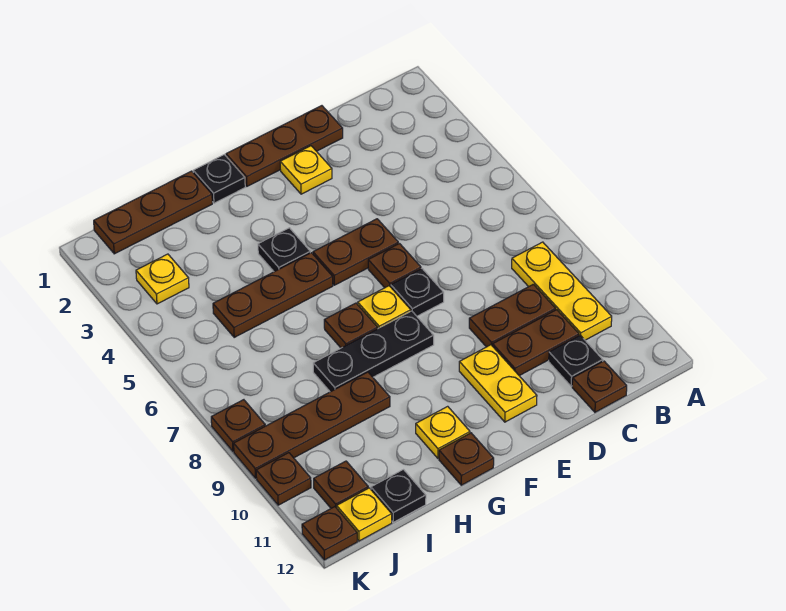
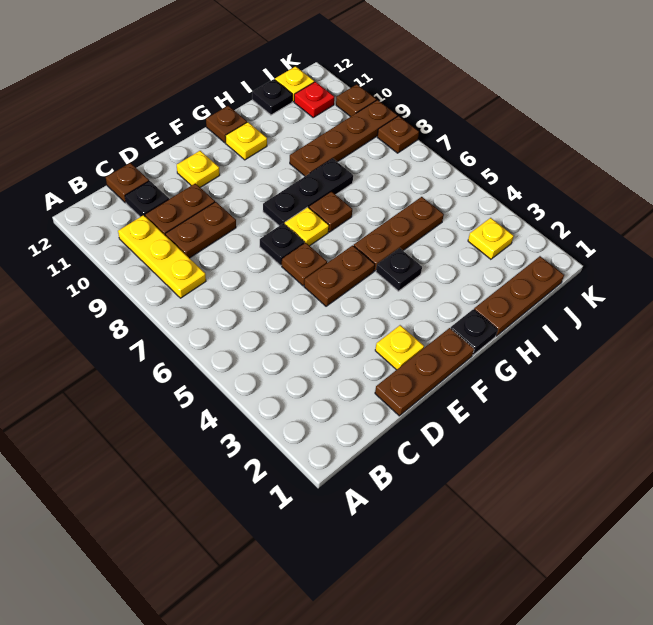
yellow 1x2 plate [459,345,537,422] -> yellow 1x1 plate [177,151,220,187]
brown 1x1 plate [314,461,368,508] -> red 1x1 plate [294,82,334,117]
brown 1x1 plate [302,507,357,560] -> none

